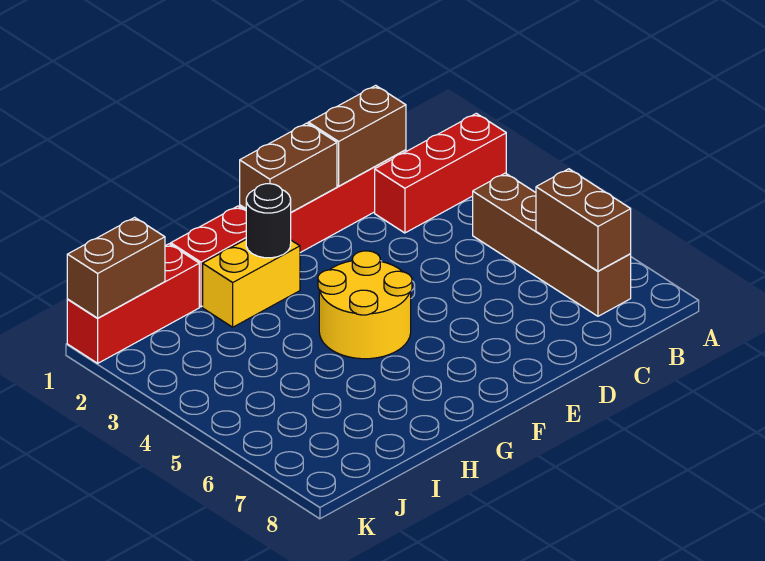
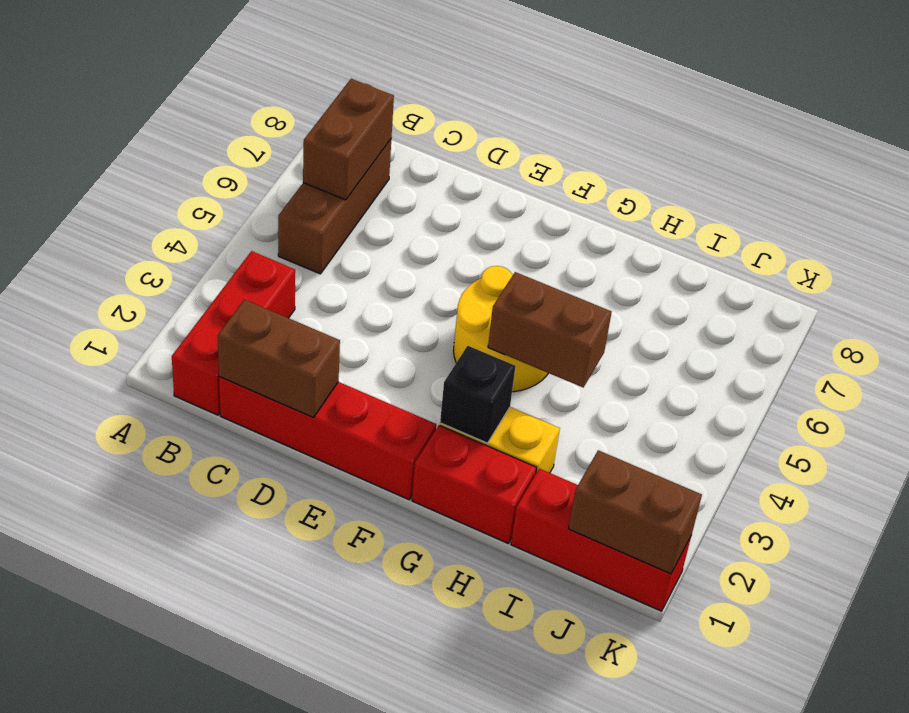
red 1x3 brick [375,113,506,233] -> red 1x3 brick turned to [172,251,295,415]
brown 1x4 brick [473,173,631,316] -> brown 1x3 brick [278,139,391,274]
brown 1x2 brick [240,123,337,212] -> brown 1x2 brick moved to [488,272,612,388]
black 1x1 round brick [246,184,291,258] -> black 1x1 brick [440,346,516,443]

